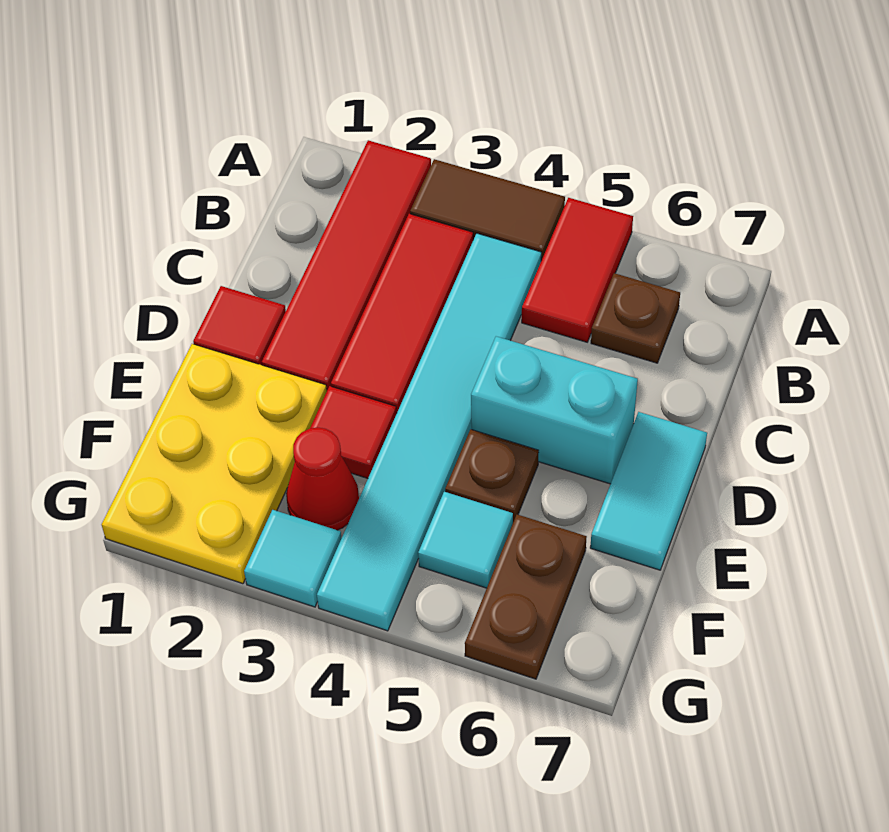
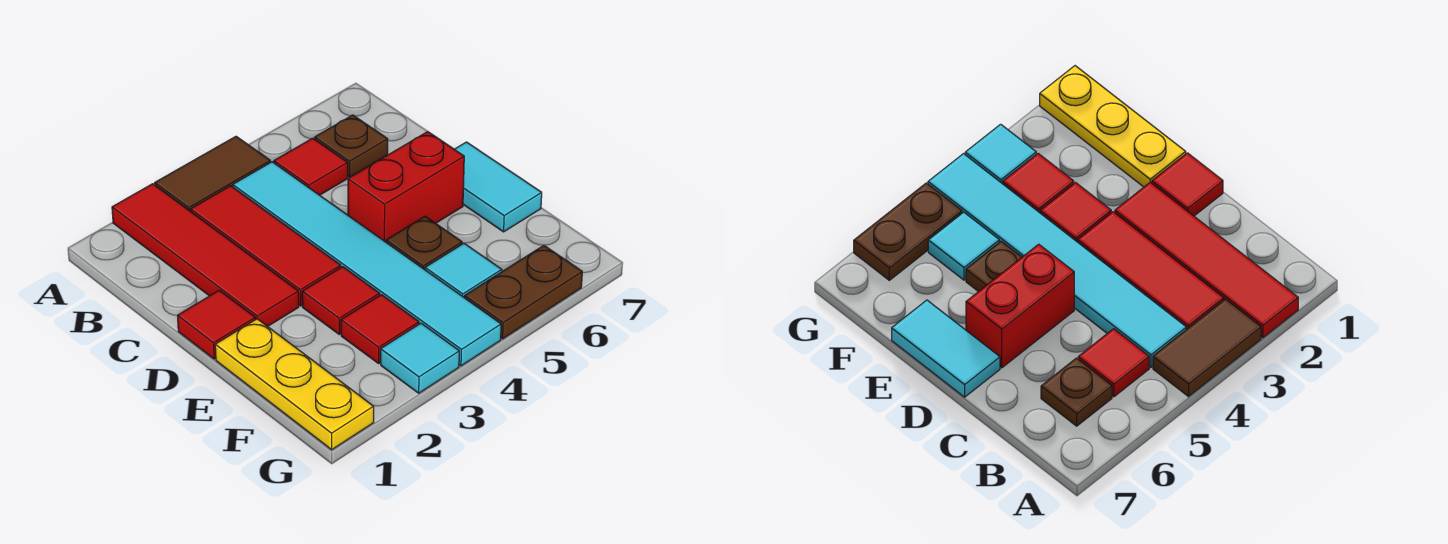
red 1x2 tile [522,198,633,342] -> red 1x1 tile [274,138,348,195]
cyan 1x2 brick [471,336,638,484] -> red 1x2 brick [348,132,464,242]
yellow 2x3 plate [102,344,327,584] -> yellow 1x3 plate [215,319,374,450]
red 1x1 cone [286,427,359,530] -> red 1x1 tile [341,295,419,363]
brown 1x2 plate [465,515,587,679] -> brown 1x2 plate turned to [465,245,582,339]

